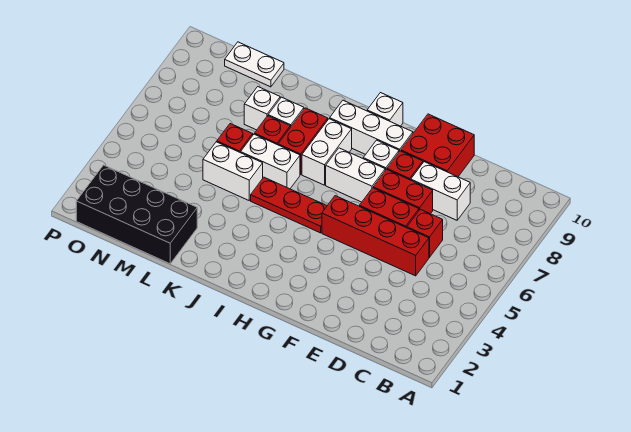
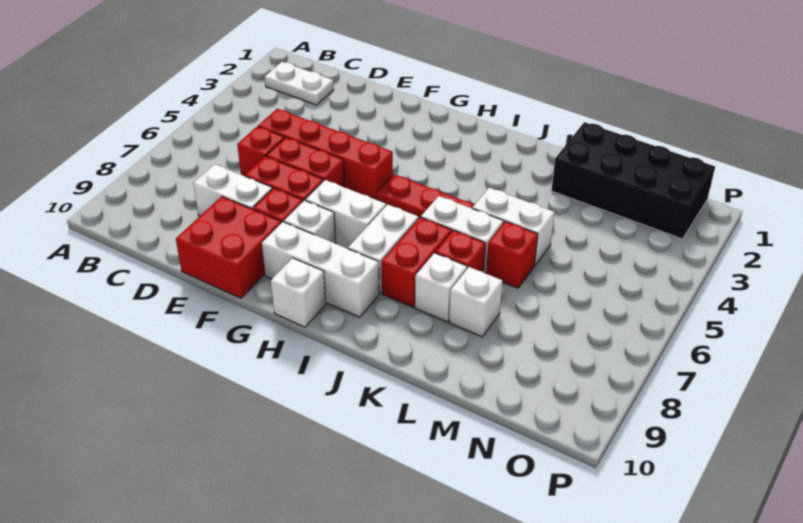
white 1x2 plate [225,42,284,87] -> white 1x2 plate moved to [265,62,334,105]

